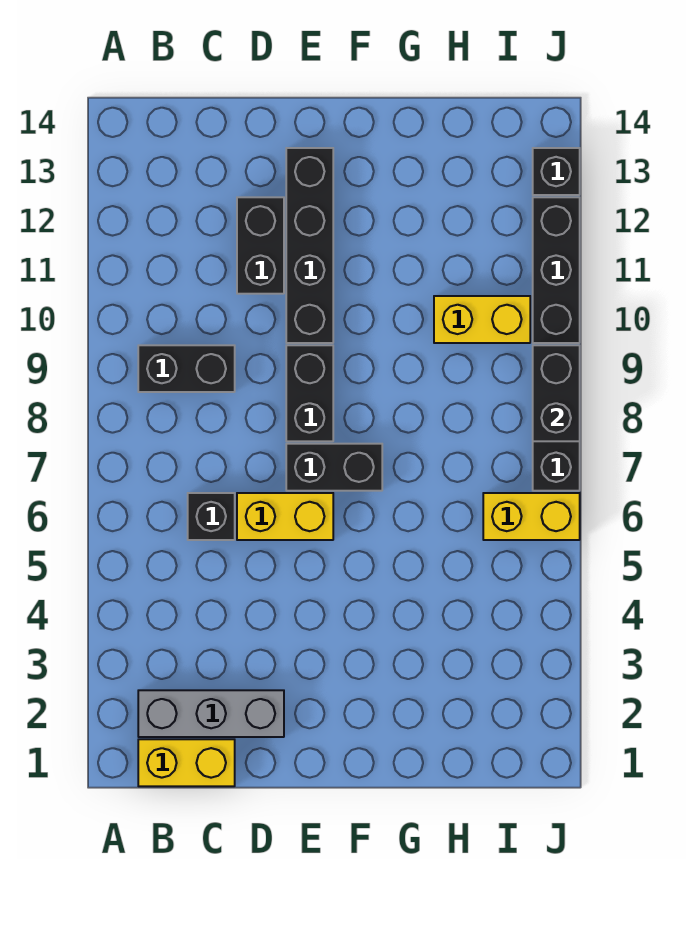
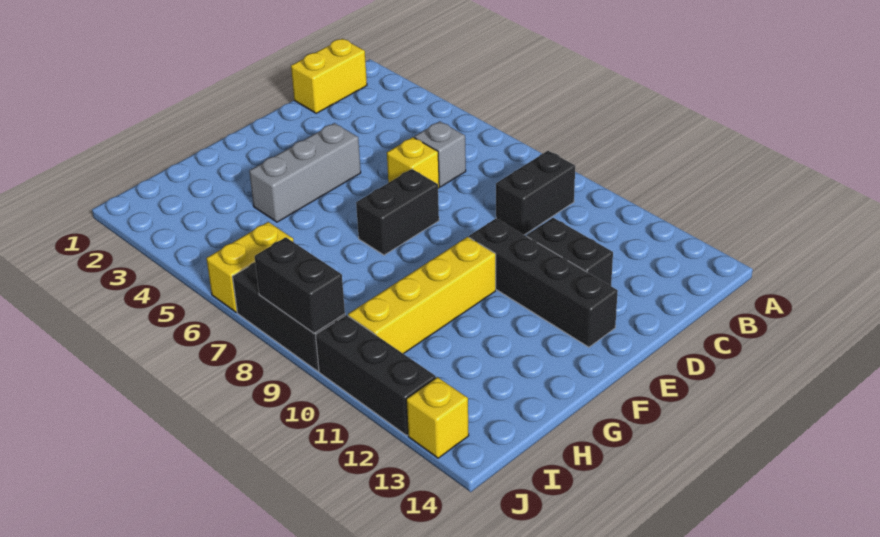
grey 1x3 brick [138,690,284,737] -> grey 1x3 brick moved to [249,123,361,222]
black 1x1 brick [188,493,235,540] -> grey 1x1 brick [414,121,466,187]
yellow 1x2 brick [237,493,333,540] -> yellow 1x1 brick [387,137,439,188]
black 1x2 brick [286,345,333,441] -> none
yellow 1x2 brick [434,296,530,343] -> yellow 1x4 brick [348,237,496,354]
black 1x1 brick [533,148,580,195] -> yellow 1x1 brick [406,377,469,458]

